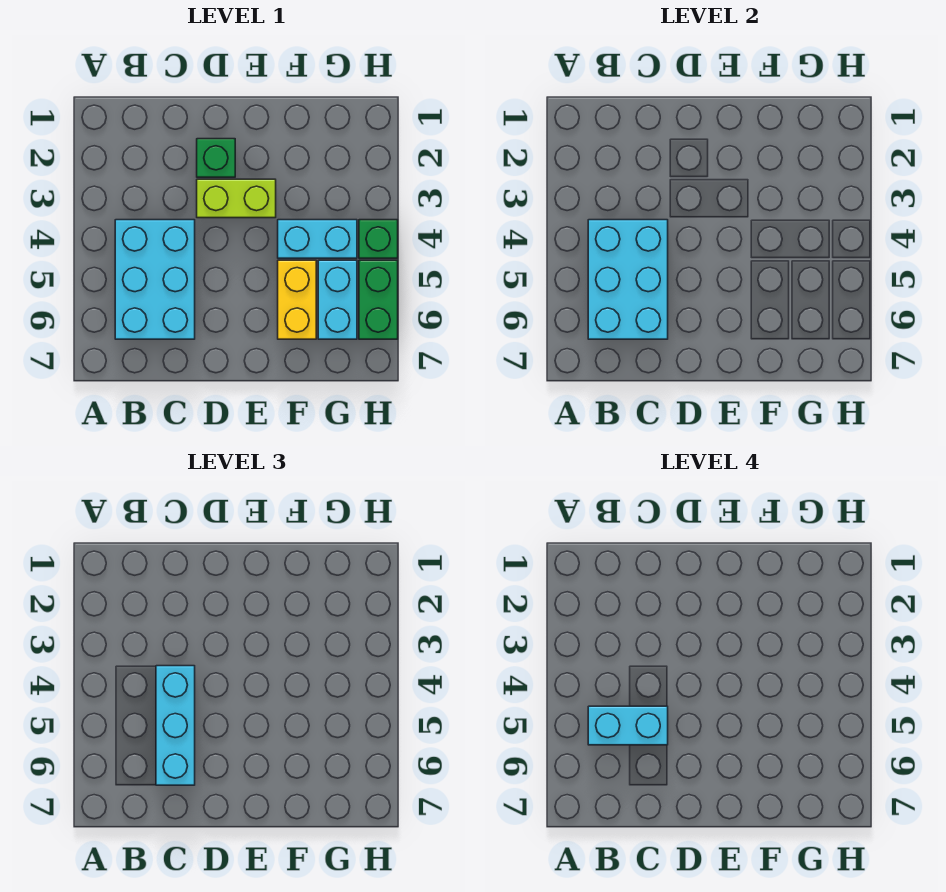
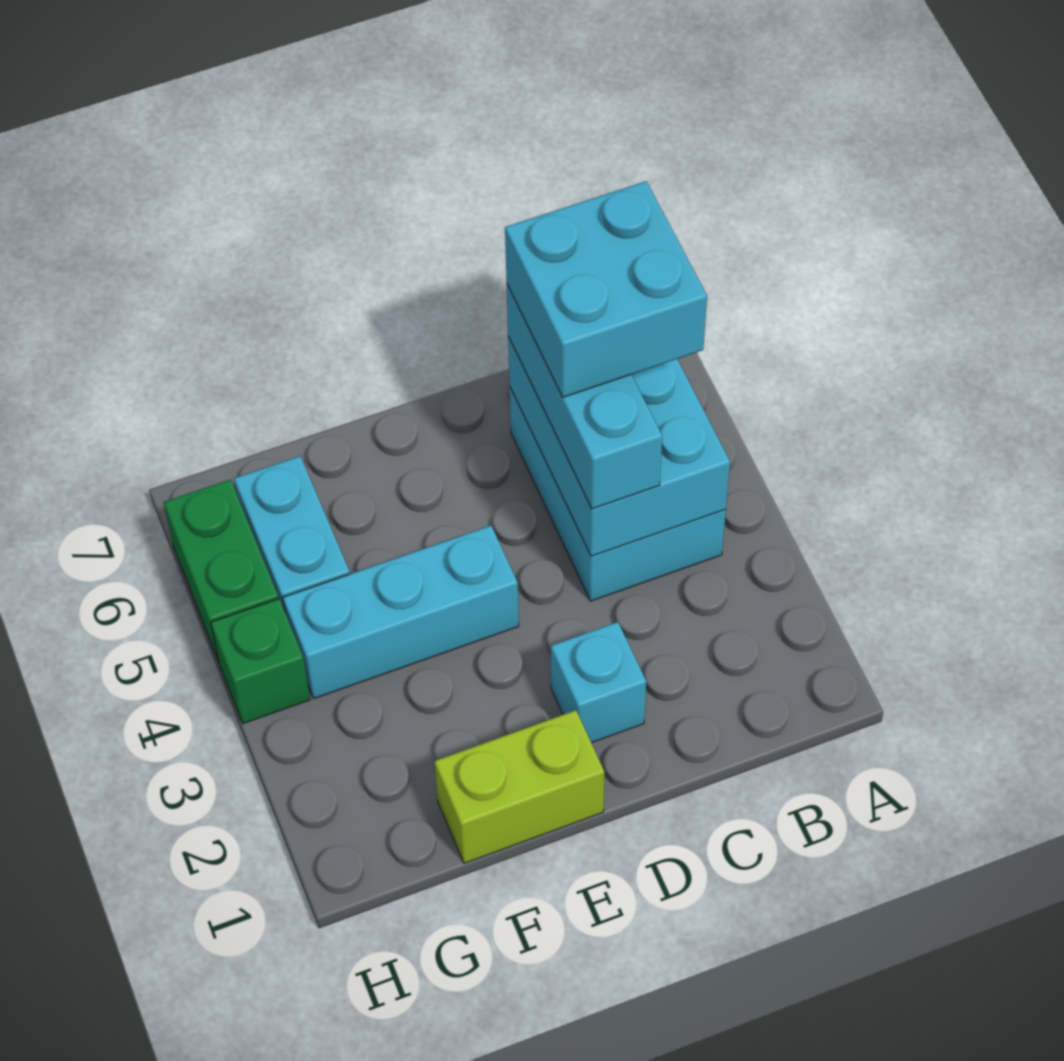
cyan 1x2 brick [588,706,668,745] -> cyan 2x2 brick [505,181,707,397]
green 1x1 brick [197,139,235,177] -> cyan 1x1 brick [551,622,646,743]
lime 1x2 brick [197,179,276,218] -> lime 1x2 brick moved to [434,710,604,863]
cyan 1x2 brick [278,220,357,258] -> cyan 1x3 brick [283,526,519,698]
yellow 1x2 brick [278,260,316,339] -> none

